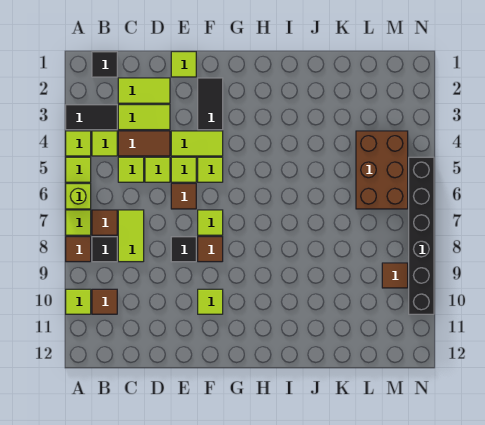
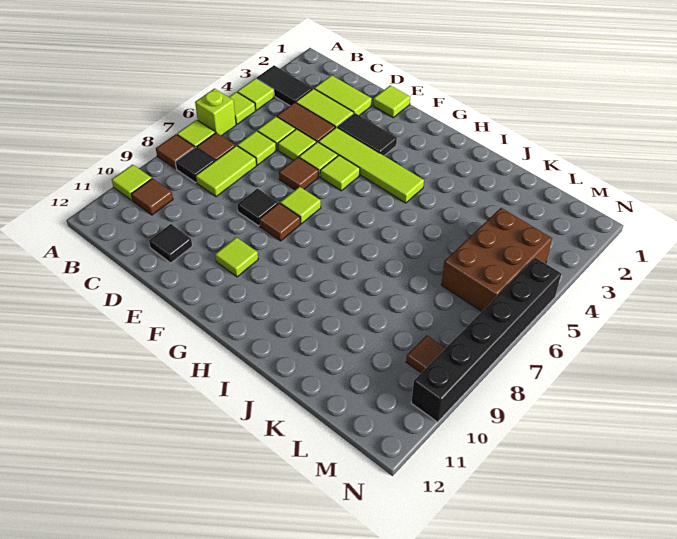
black 1x1 tile [92,52,117,77] -> black 1x1 tile moved to [149,224,192,263]
lime 1x1 tile [92,131,117,156] -> lime 1x1 tile moved to [237,131,276,165]
lime 1x2 tile [171,131,223,156] -> lime 1x4 tile [318,127,424,203]
black 1x2 tile [198,78,223,130] -> black 1x2 tile turned to [337,113,397,156]

